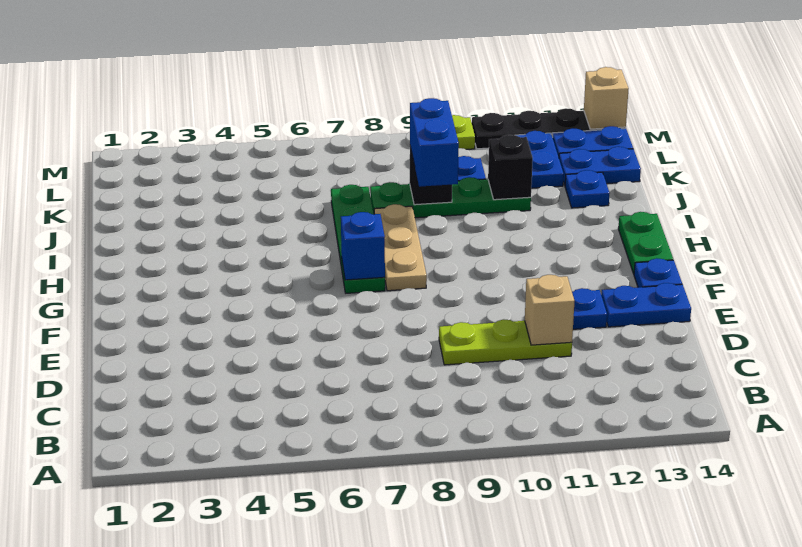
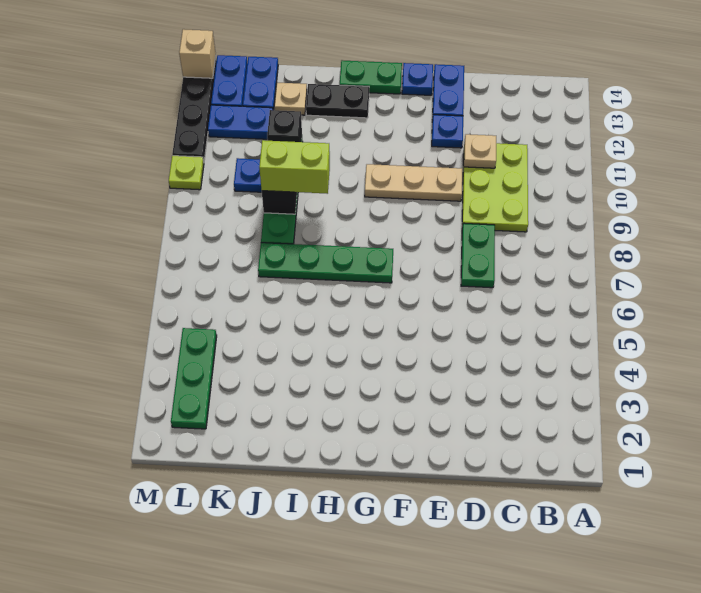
none -> green 1x2 plate [461,223,495,288]
lime 1x3 plate [439,319,572,365] -> lime 2x3 plate [462,143,528,232]
tan 1x1 brick [525,275,574,345] -> tan 1x1 plate [464,134,496,168]
blue 1x1 brick [341,212,385,280] -> none
tan 1x3 plate [374,204,427,291] -> tan 1x3 plate moved to [365,164,462,201]
none -> black 1x2 plate [306,84,369,118]
blue 1x2 brick [410,98,459,187] -> lime 1x2 brick [259,140,330,194]
blue 1x1 plate [565,170,610,208] -> tan 1x1 plate [274,83,307,115]
none -> green 1x3 plate [171,328,217,429]

